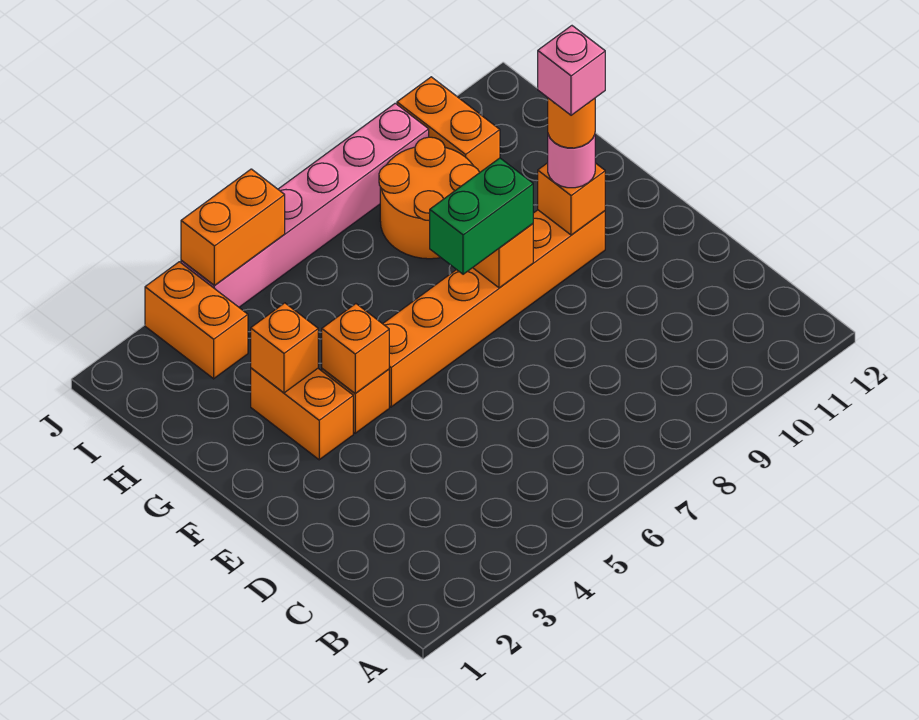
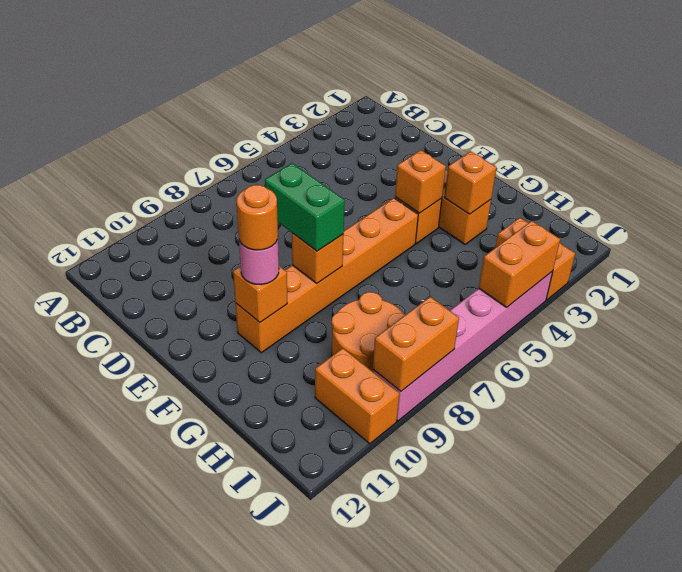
green 1x2 brick [430,158,533,274] -> green 1x2 brick turned to [265,163,345,251]
pink 1x1 brick [538,26,605,115] -> none
none -> orange 1x2 brick [373,297,459,391]

